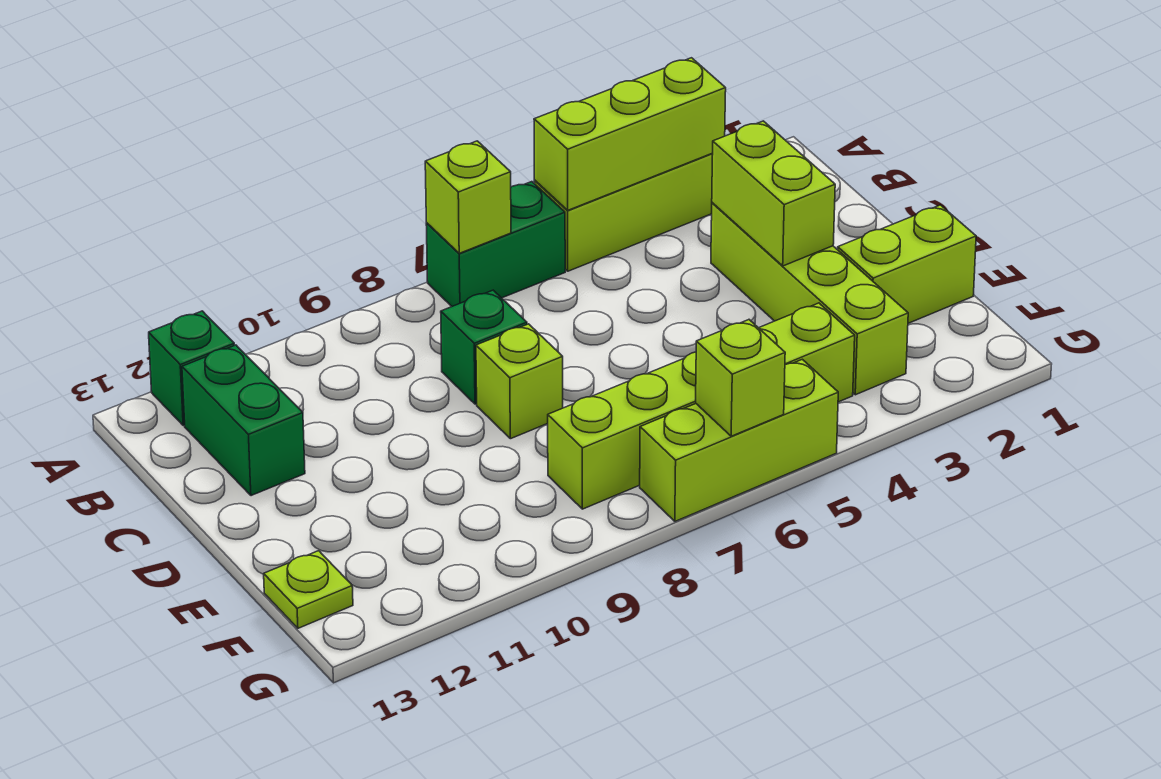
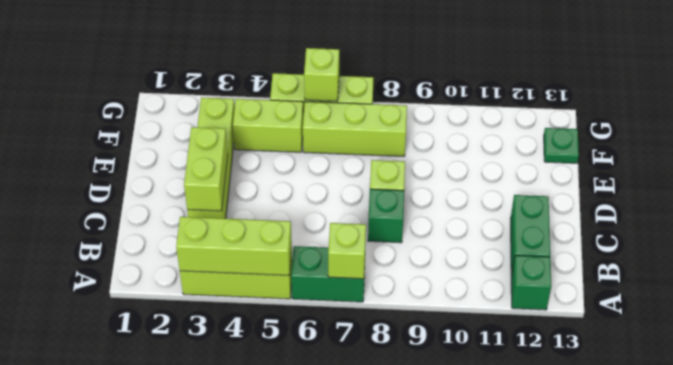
lime 1x2 brick [838,205,976,323] -> none
lime 1x1 plate [264,551,353,628] -> green 1x1 plate [544,128,579,163]

